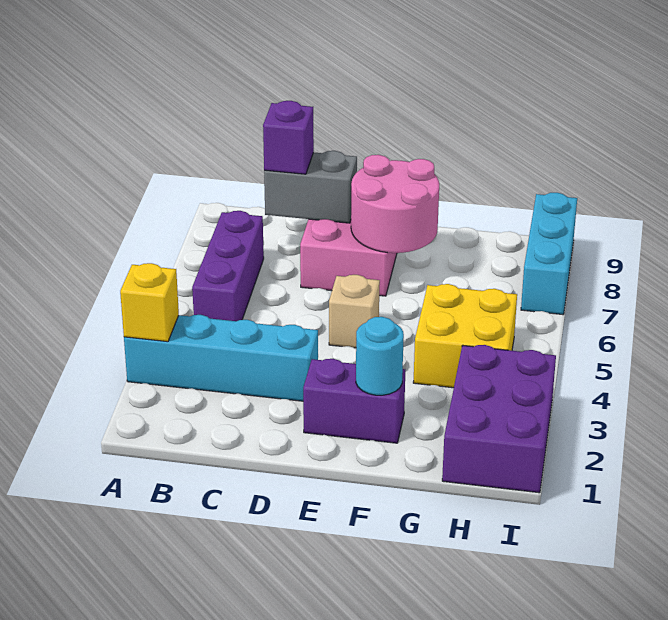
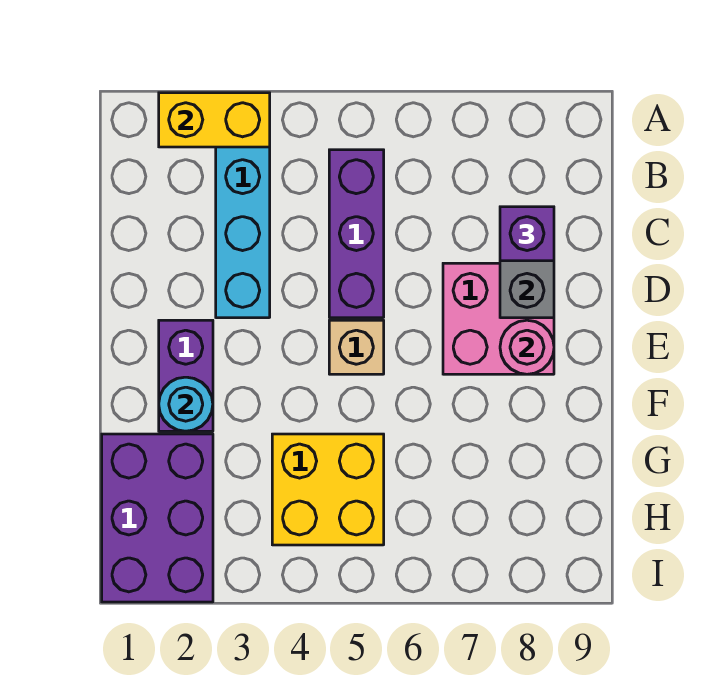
yellow 1x1 brick [120,263,179,342] -> yellow 1x2 brick [159,93,270,147]
purple 1x3 brick [192,211,264,321] -> purple 1x3 brick turned to [329,150,384,318]
pink 2x2 round brick [351,155,439,253] -> pink 1x1 round brick [500,320,554,374]
purple 2x3 brick [442,345,556,493] -> purple 2x3 brick turned to [102,434,213,602]
cyan 1x3 brick [521,193,577,315] -> none

